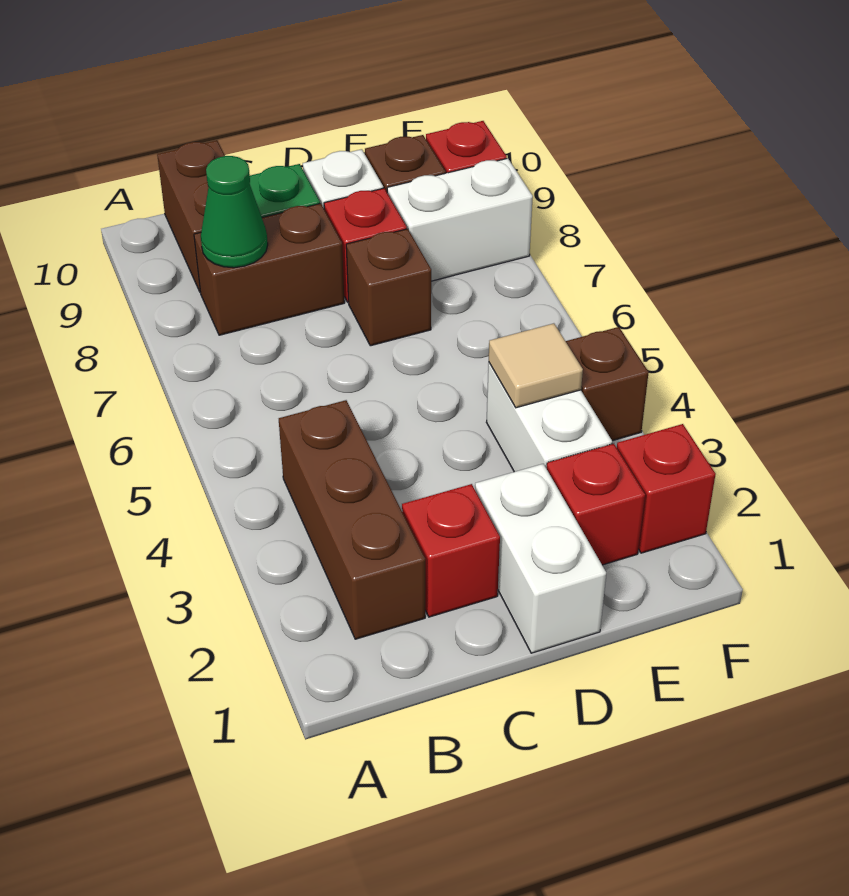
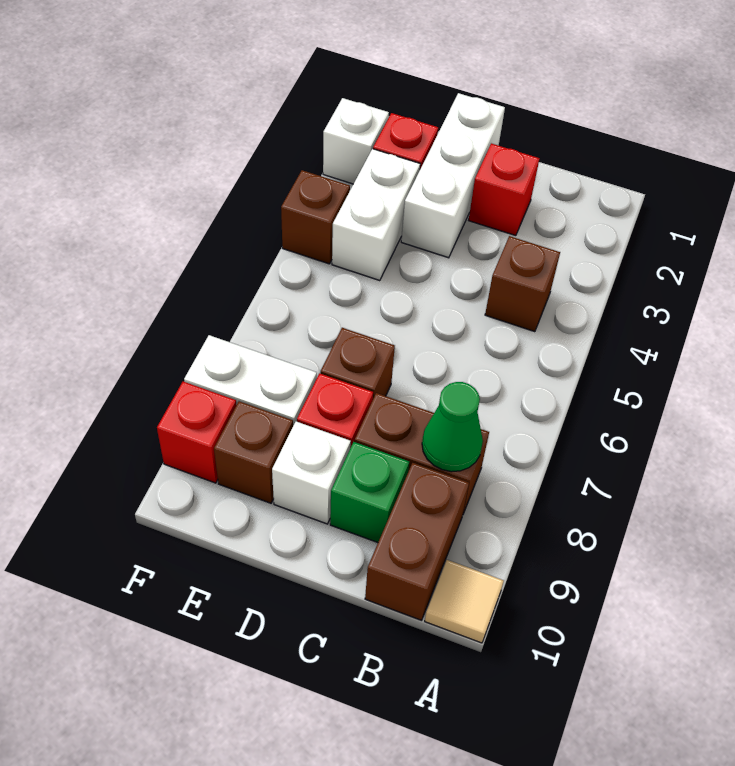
brown 1x3 brick [279,400,425,639] -> brown 1x1 brick [485,236,560,332]
white 1x2 brick [475,464,606,653] -> white 1x3 brick [401,93,505,258]
tan 1x1 tile [489,323,583,408] -> tan 1x1 tile moved to [425,560,504,643]
red 1x1 brick [617,424,716,553] -> white 1x1 brick [323,98,389,184]

